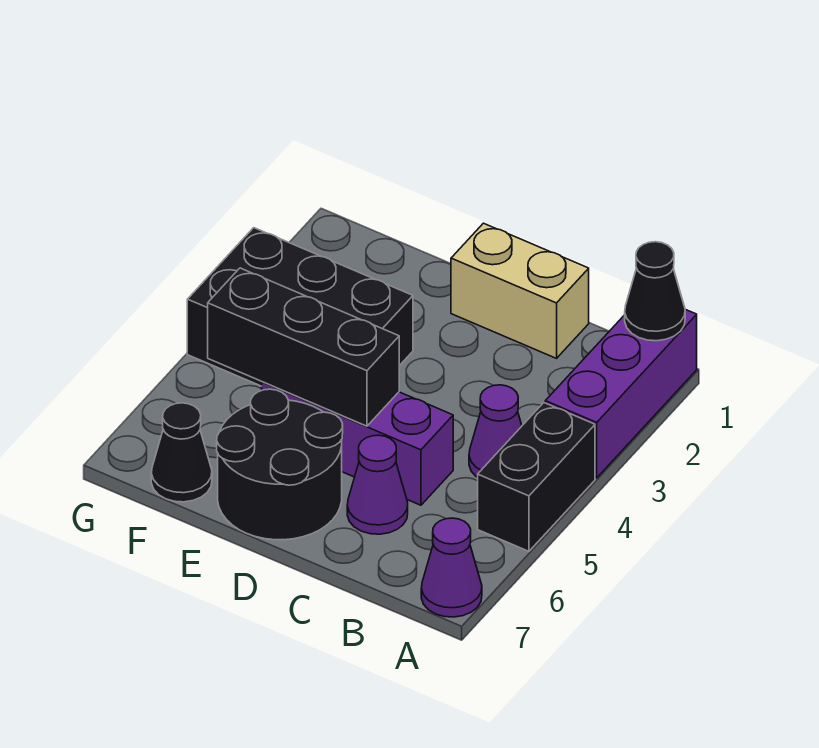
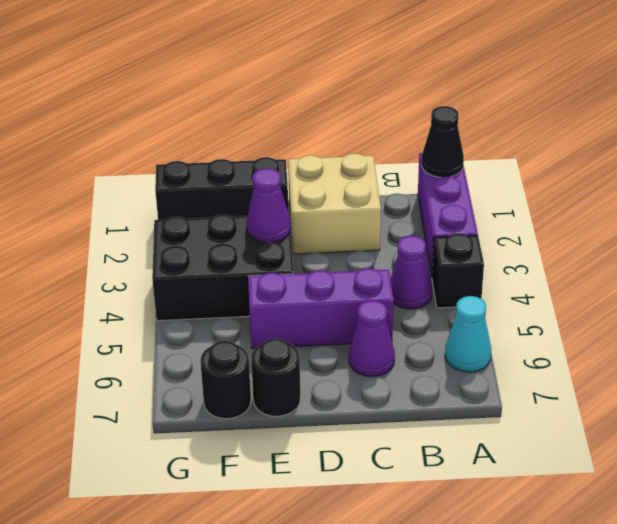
black 1x2 brick [478,403,595,551] -> black 1x1 brick [432,234,484,308]
none -> cyan 1x1 cone [445,296,491,372]
purple 1x1 cone [421,518,482,617] -> purple 1x1 cone moved to [246,168,291,242]
tan 1x2 brick [451,223,589,358] -> tan 2x2 brick [288,154,381,254]
black 1x3 brick [208,268,399,426] -> black 1x3 brick moved to [155,157,288,220]
black 2x2 round brick [217,389,343,540] -> black 1x1 round brick [251,339,300,416]
black 1x1 cone [151,403,212,502] -> black 1x1 round brick [200,341,251,419]

